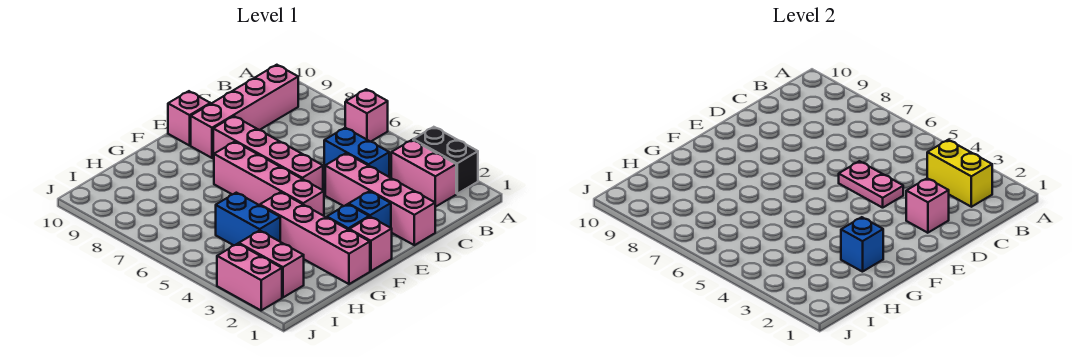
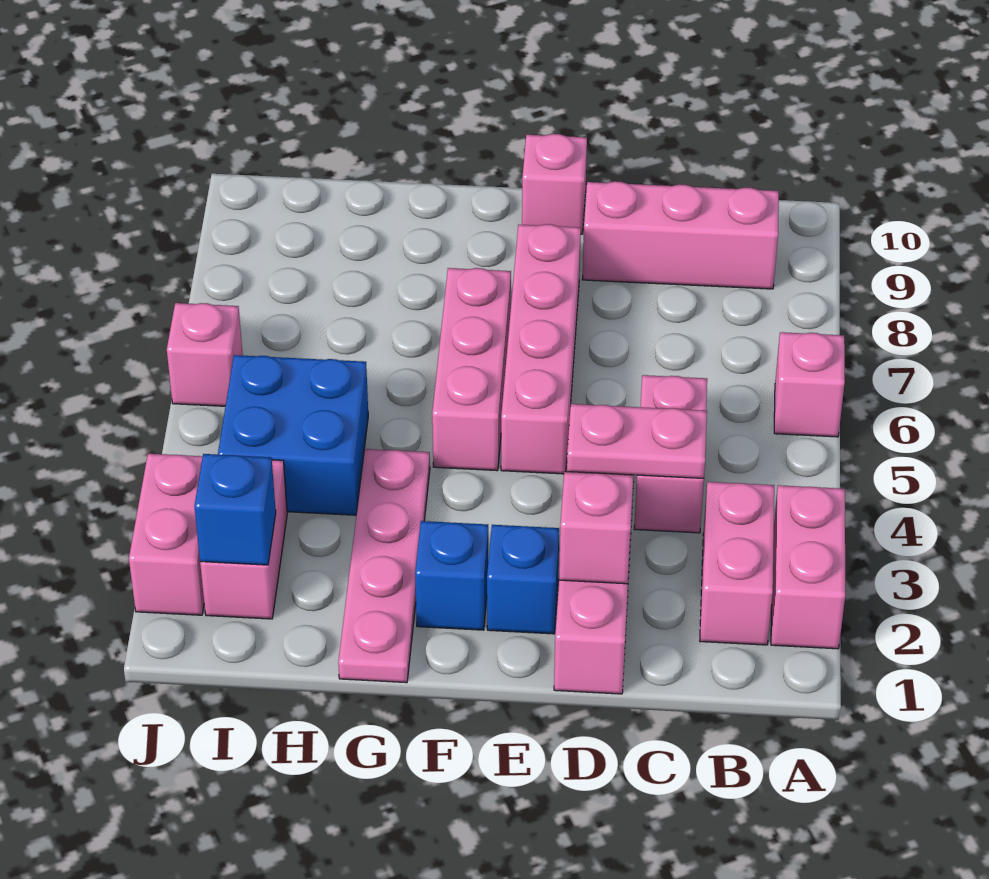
black 1x2 brick [413,127,478,194] -> pink 1x2 brick [771,485,845,649]
yellow 1x2 brick [927,140,992,207] -> none
pink 1x4 brick [191,65,298,158] -> pink 1x3 brick [582,181,779,289]
blue 1x2 brick [324,128,389,177] -> pink 1x2 brick [634,375,707,533]
pink 1x2 plate [839,161,903,208] -> pink 1x2 plate turned to [567,404,707,478]
pink 1x1 brick [349,217,392,271] -> pink 1x1 brick moved to [167,303,243,406]
pink 1x4 brick [214,142,324,216] -> pink 1x3 brick [432,268,511,471]
pink 1x4 brick [260,192,370,284] -> pink 1x4 plate [338,449,430,683]
blue 1x1 brick [841,217,883,272] -> blue 1x1 brick moved to [194,454,276,565]
blue 1x2 brick [216,193,280,245] -> blue 2x2 brick [218,355,368,515]

